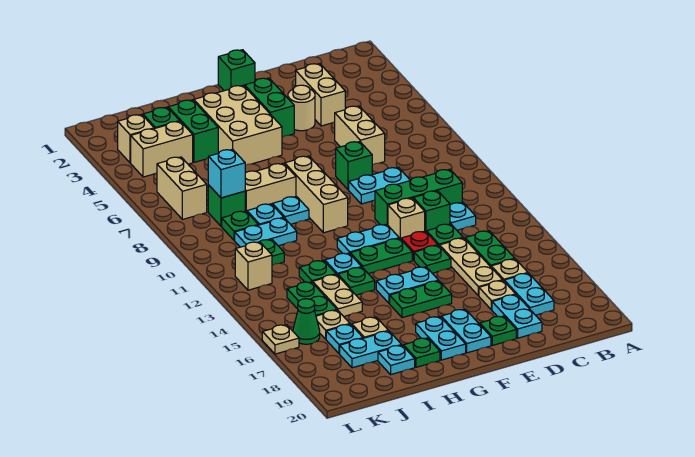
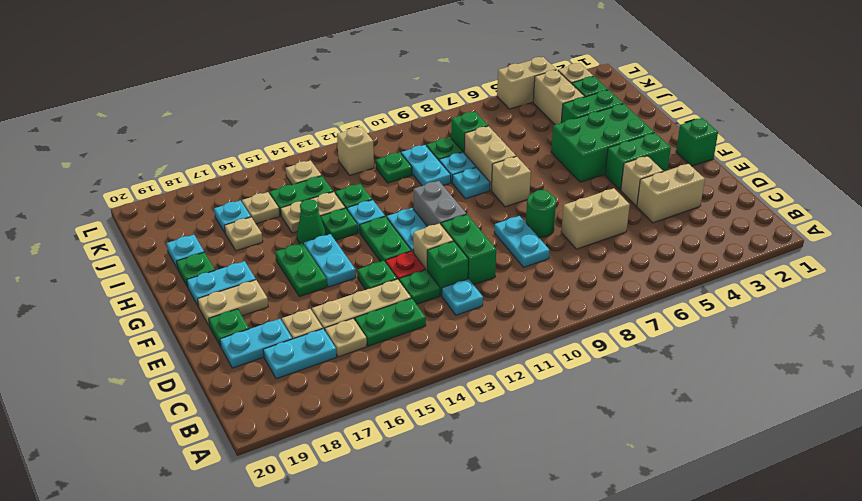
green 1x3 brick [375,169,462,225] -> green 1x2 brick [441,214,496,285]
tan 1x1 round brick [288,85,315,131] -> tan 1x1 brick [621,156,663,206]
green 1x1 brick [336,141,372,190] -> green 1x1 round brick [526,190,556,237]
none -> grey 1x2 brick [413,181,466,226]
cyan 1x2 plate [441,309,491,353] -> tan 1x2 plate [198,280,268,326]
tan 2x3 brick [193,85,282,165] -> green 2x3 brick [551,104,654,182]
tan 1x3 brick [285,156,348,233] -> tan 1x1 brick [492,156,531,207]
cyan 1x2 plate [340,331,401,368] -> none
cyan 1x1 brick [208,149,245,198] -> none
tan 1x2 brick [157,157,207,219] -> tan 1x2 brick moved to [497,57,556,109]
green 1x1 cone [293,299,320,344] -> green 1x1 cone moved to [297,199,326,244]
tan 1x1 plate [262,325,299,354] -> tan 1x1 plate moved to [286,160,322,185]

